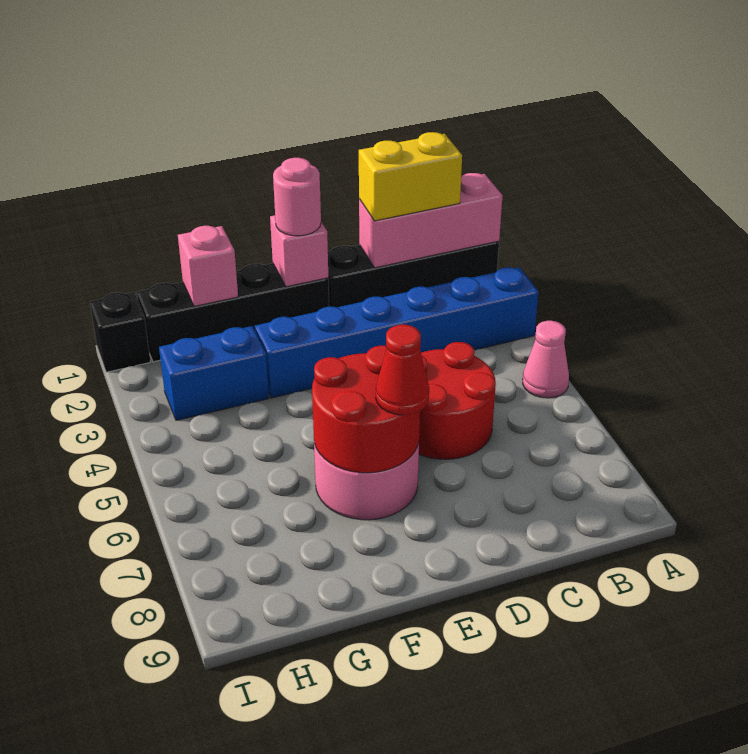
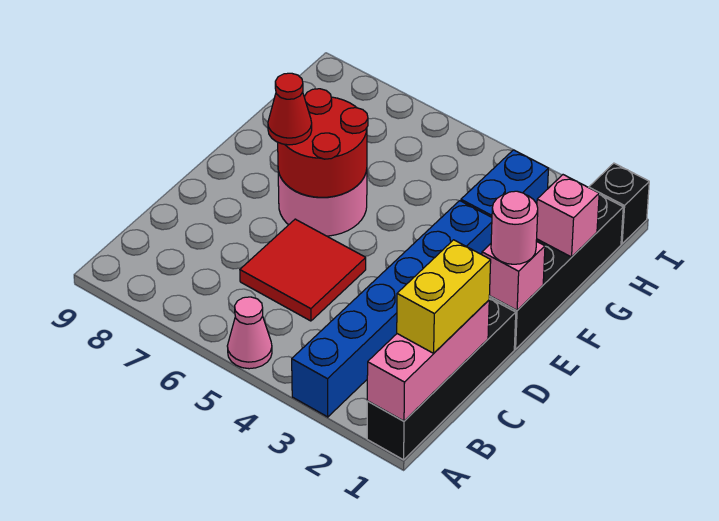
red 2x2 round brick [419,342,496,459] -> red 2x2 tile [240,219,366,321]

